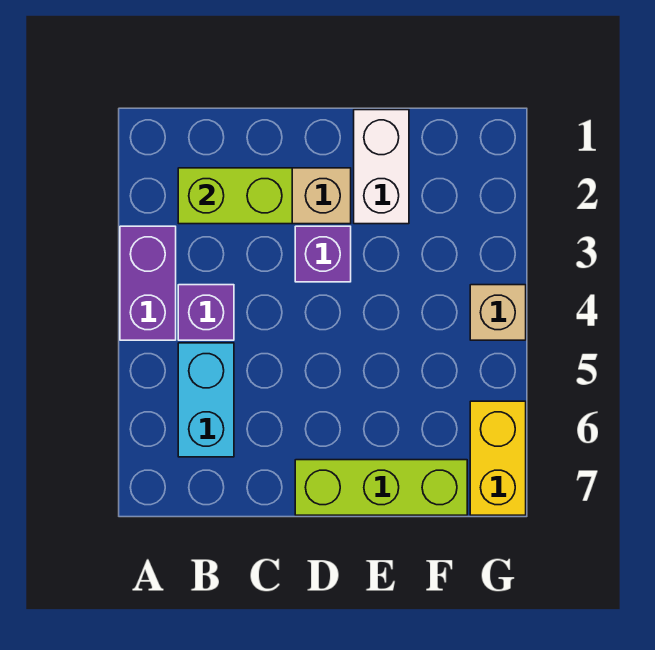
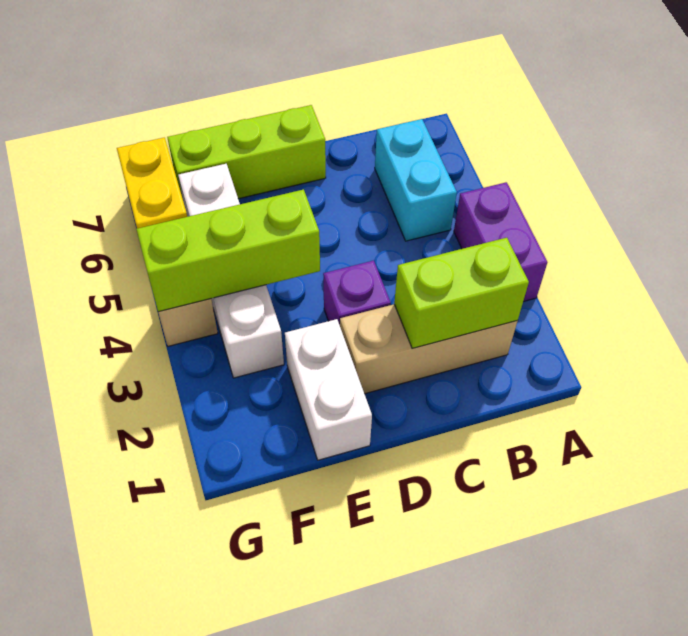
purple 1x1 brick [178,285,234,340] -> none
none -> lime 1x3 brick [137,189,320,312]
none -> white 1x4 brick [178,164,284,378]

